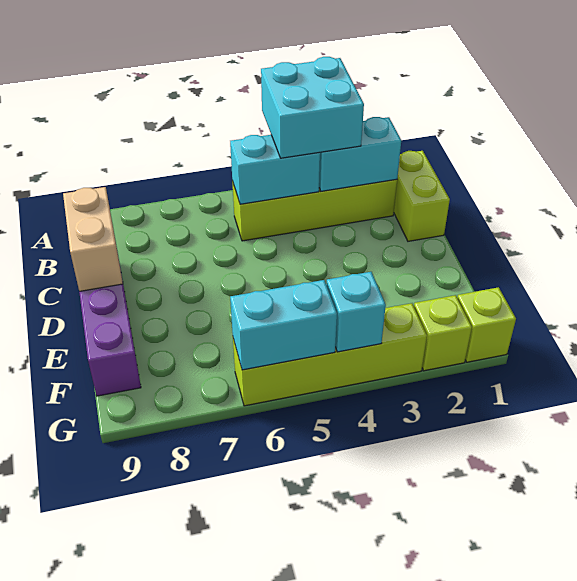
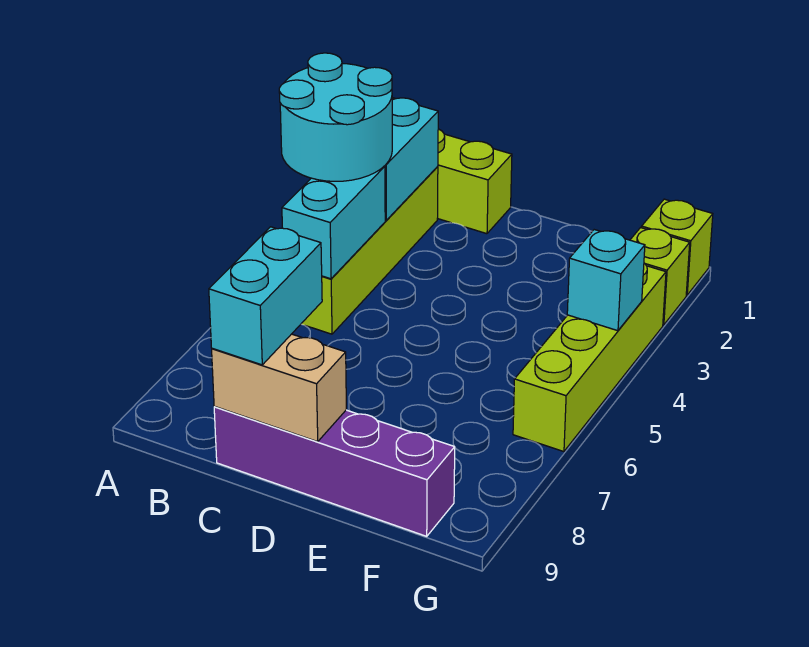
cyan 2x2 brick [261,57,364,158] -> cyan 2x2 round brick [279,53,392,181]
cyan 1x2 brick [230,280,337,370] -> cyan 1x2 brick moved to [209,227,322,365]

